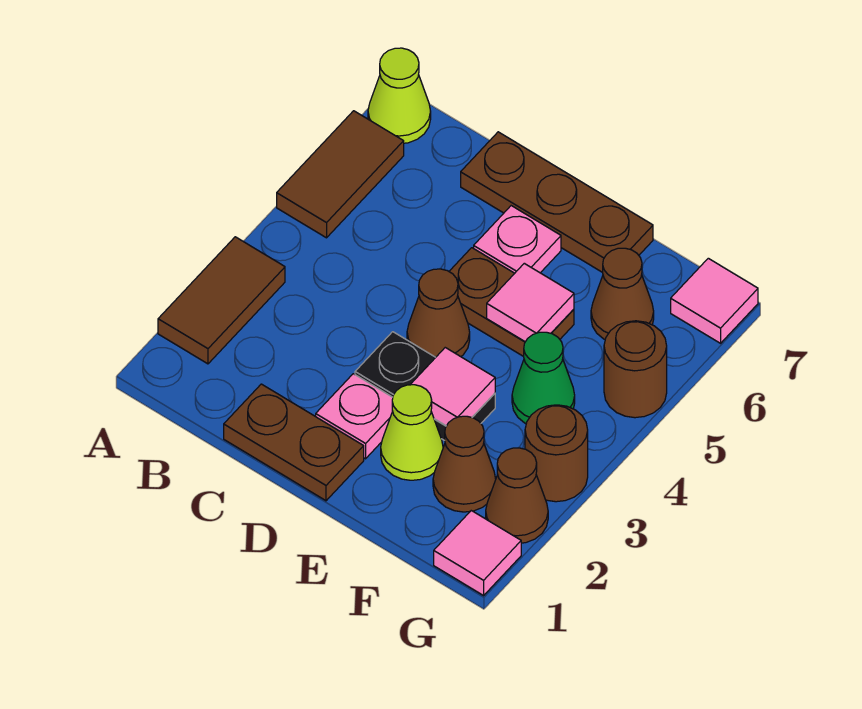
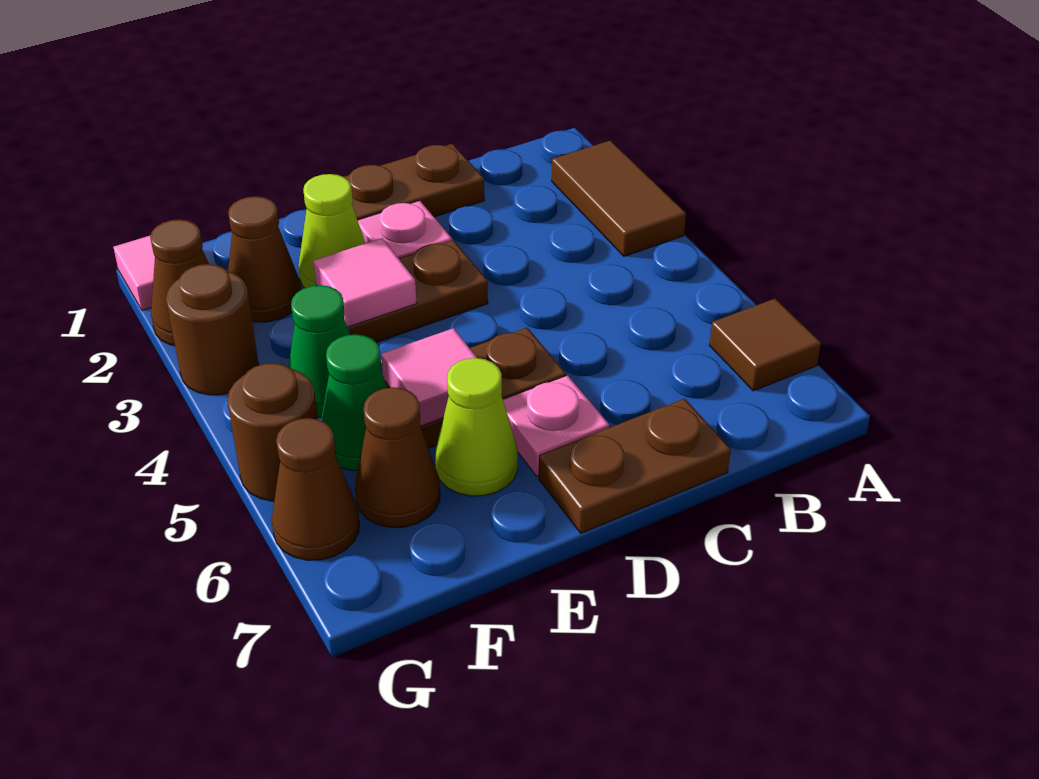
brown 1x2 tile [277,111,404,238] -> brown 1x1 tile [709,298,821,391]
lime 1x1 cone [368,48,431,143] -> lime 1x1 cone moved to [435,358,518,496]
brown 1x3 plate [461,132,653,273] -> brown 1x2 plate [539,399,731,533]
black 1x2 plate [355,332,495,441] -> brown 1x2 plate [348,240,488,342]
brown 1x1 cone [407,269,470,357] -> brown 1x1 cone moved to [272,418,359,560]
none -> green 1x1 cone [321,334,387,471]
pink 1x1 tile [671,258,758,343] -> none

